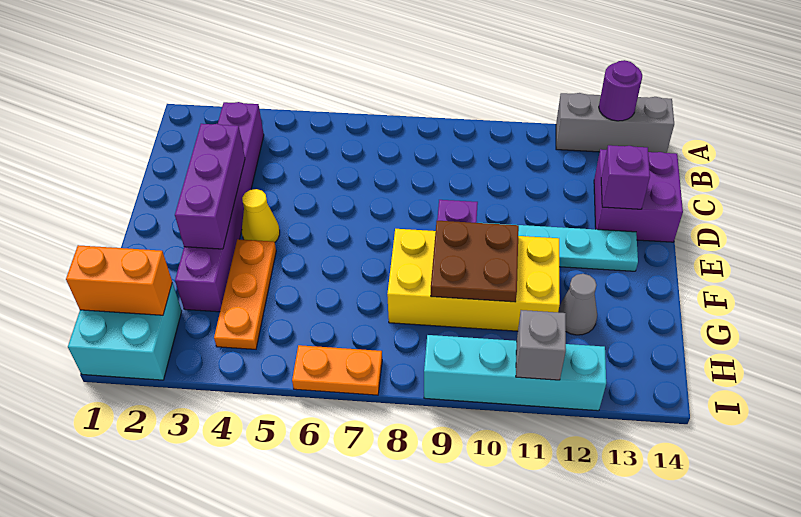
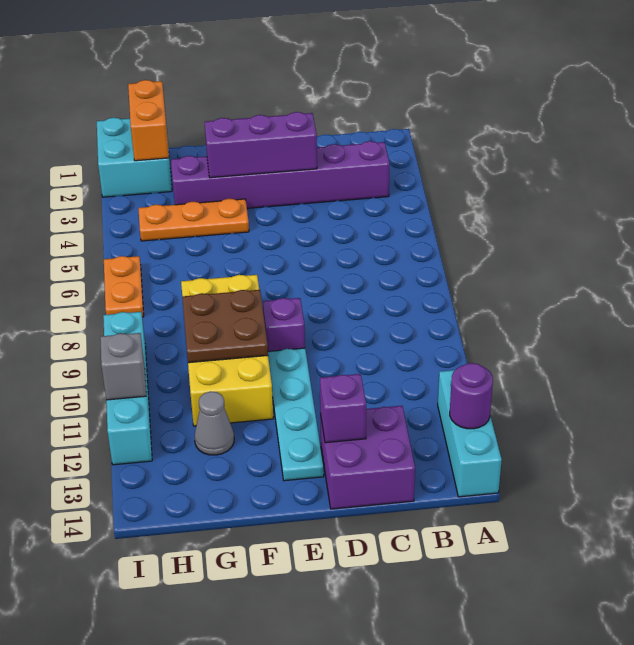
grey 1x3 brick [556,93,674,153] -> cyan 1x3 brick [438,370,502,497]
yellow 1x1 cone [242,189,280,242] -> none

